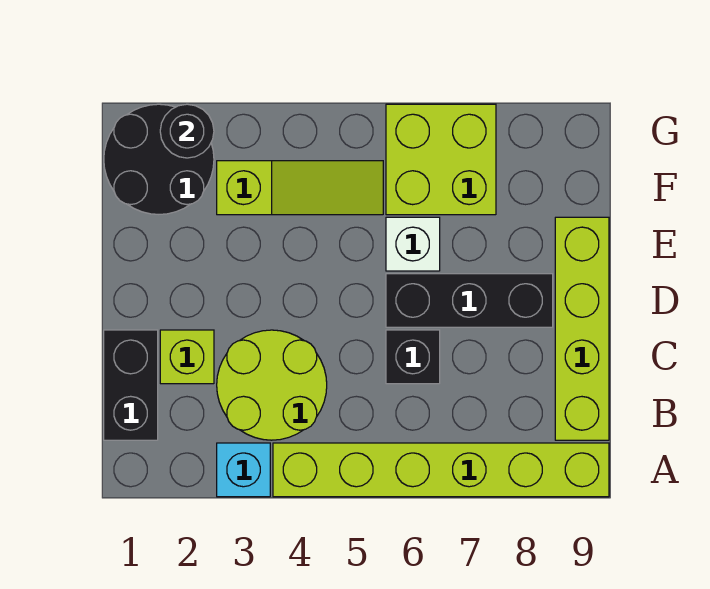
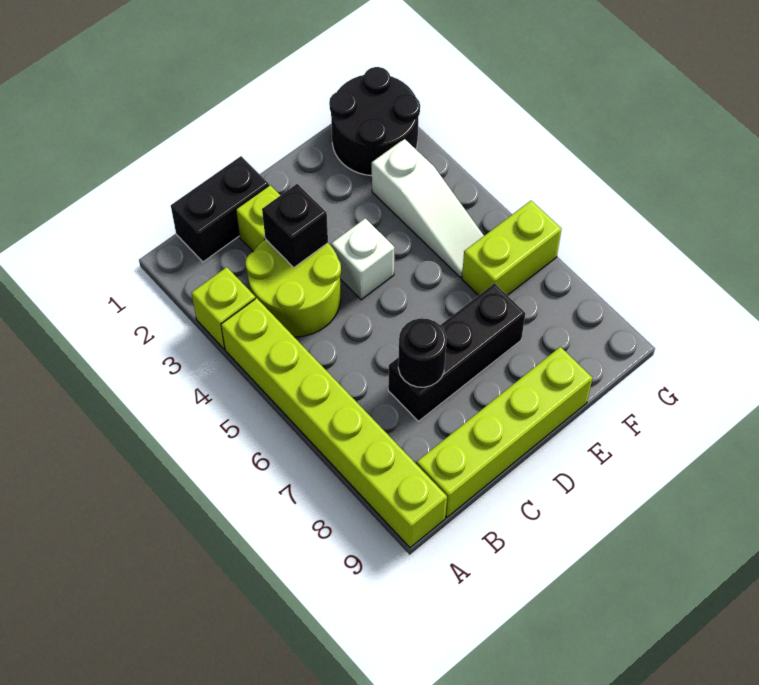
cyan 1x1 brick [217,443,270,497] -> lime 1x1 brick [191,267,255,349]
black 1x1 brick [386,330,440,384] -> black 1x1 brick moved to [262,184,328,267]
black 1x3 brick [386,274,553,327] -> black 1x3 brick turned to [388,283,525,421]
white 1x1 brick [386,217,440,271] -> white 1x1 brick moved to [331,218,395,300]
lime 1x3 slope [217,161,383,215] -> white 1x3 slope [372,139,484,277]
lime 2x2 brick [386,104,496,215] -> lime 1x2 brick [462,201,562,295]
black 1x1 round brick [160,104,214,158] -> black 1x1 round brick moved to [398,318,447,387]

